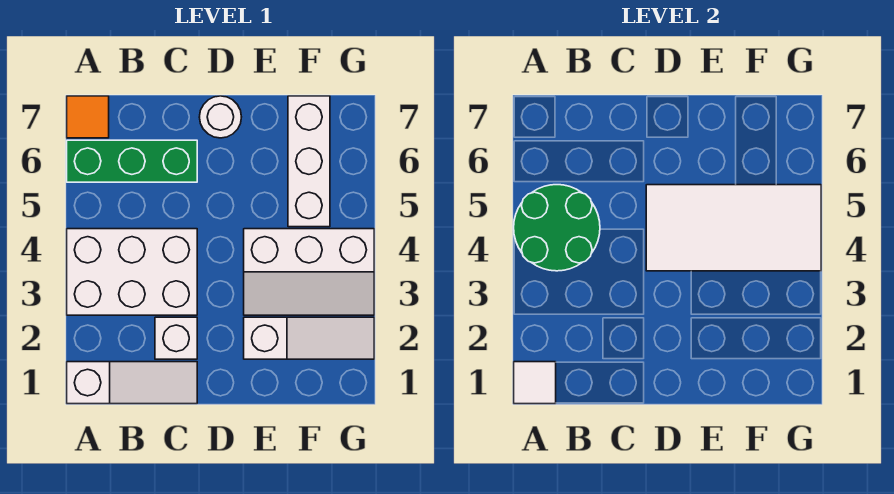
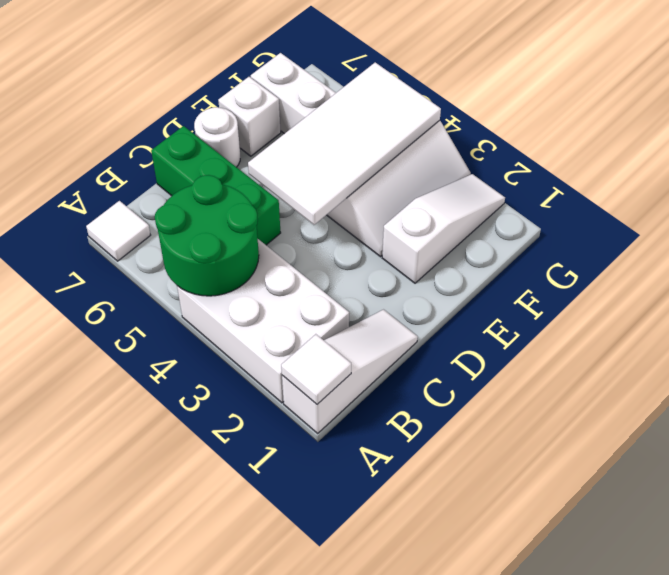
white 2x3 brick [67,229,197,315] -> white 2x3 brick turned to [177,239,349,403]
green 1x3 brick [67,140,197,182] -> green 1x3 brick turned to [151,126,281,245]
orange 1x1 tile [67,96,109,138] -> white 1x1 tile [86,201,150,261]
white 1x1 brick [155,317,197,359] -> white 1x1 brick moved to [218,77,281,156]

